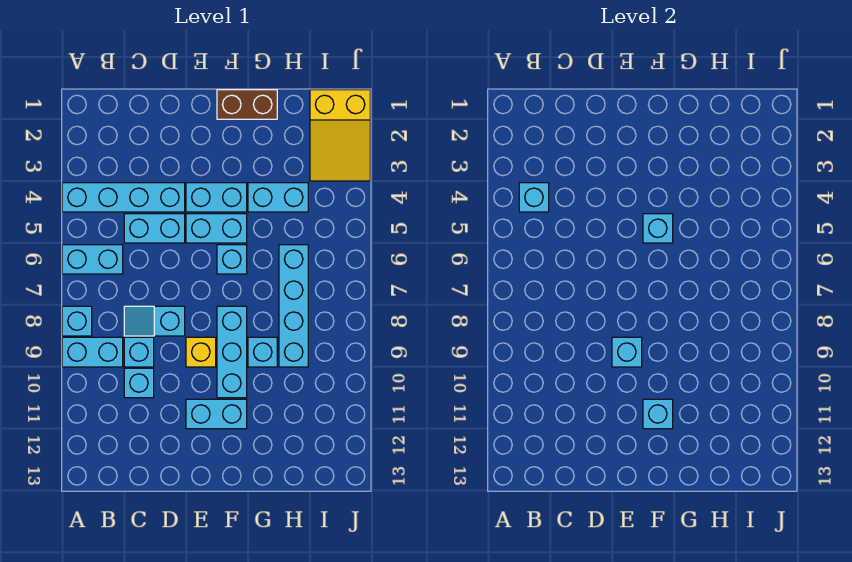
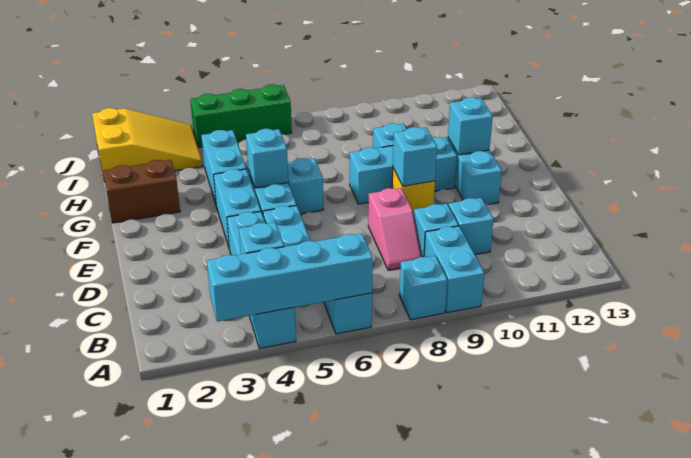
cyan 1x2 slope [124,306,185,336] -> pink 1x2 slope [368,188,421,270]
brown 1x2 brick [217,90,277,119] -> brown 1x2 brick turned to [103,160,180,223]
cyan 1x4 brick [279,245,308,367] -> cyan 1x4 brick moved to [207,233,373,322]
none -> green 1x3 brick [190,84,292,147]

